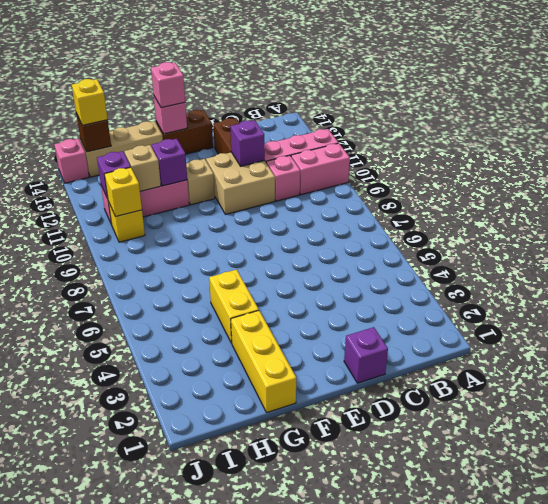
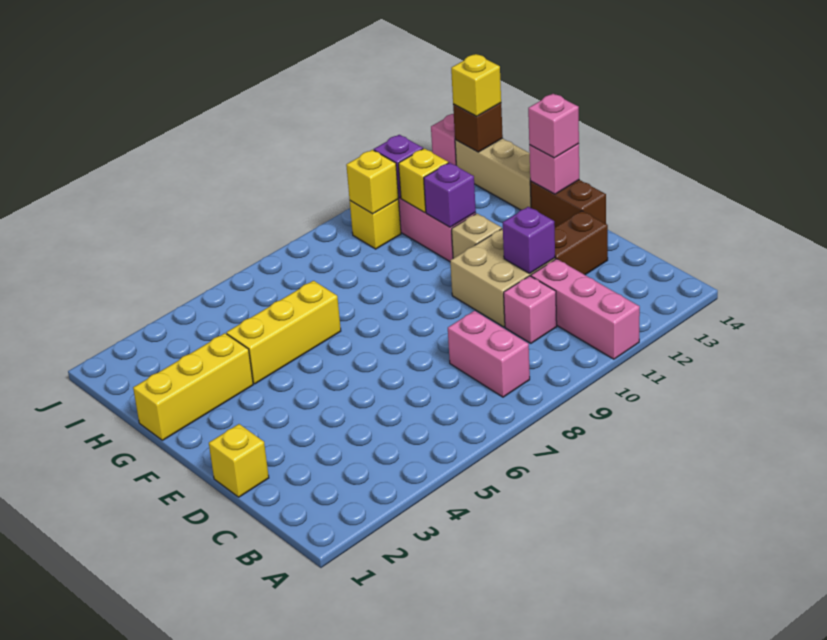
pink 1x2 brick [291,143,350,195] -> pink 1x2 brick moved to [448,311,530,397]
purple 1x1 brick [344,327,388,383] -> yellow 1x1 brick [209,424,269,497]
yellow 1x2 brick [209,270,259,343] -> yellow 1x3 brick [226,281,341,384]
tan 1x1 brick [125,145,161,191] -> yellow 1x1 brick [398,149,448,212]

